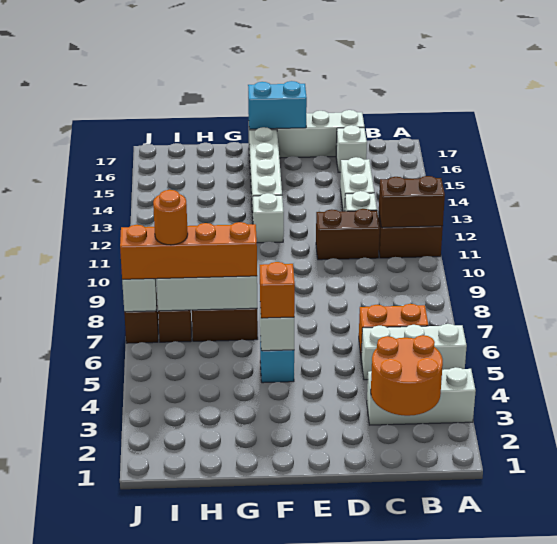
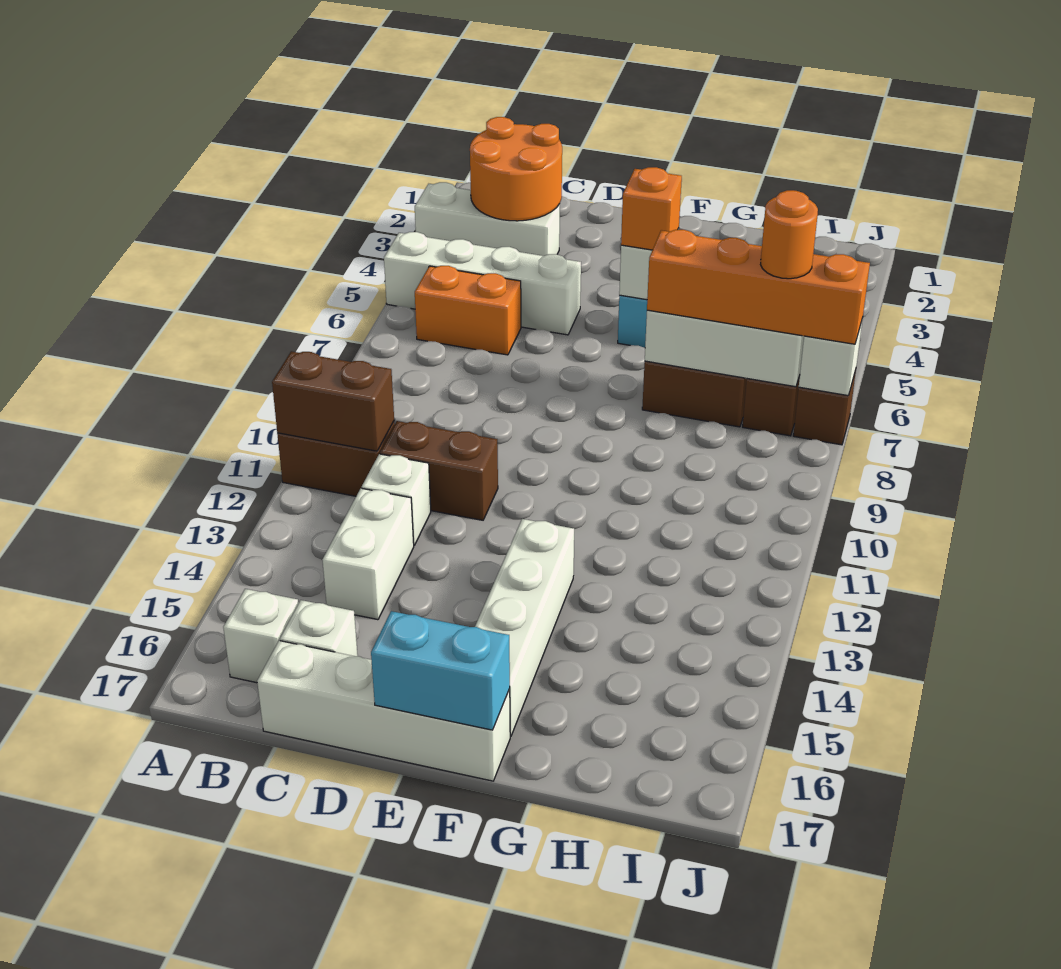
white 1x3 brick [361,324,467,380] -> white 1x4 brick [384,232,581,335]
white 1x1 brick [253,193,284,243] -> white 1x1 brick moved to [223,589,298,683]

